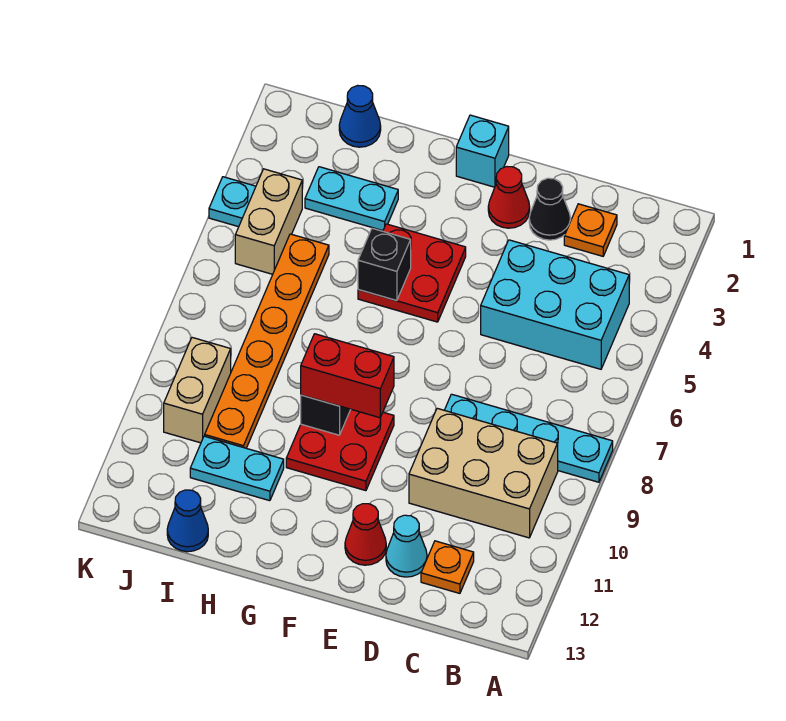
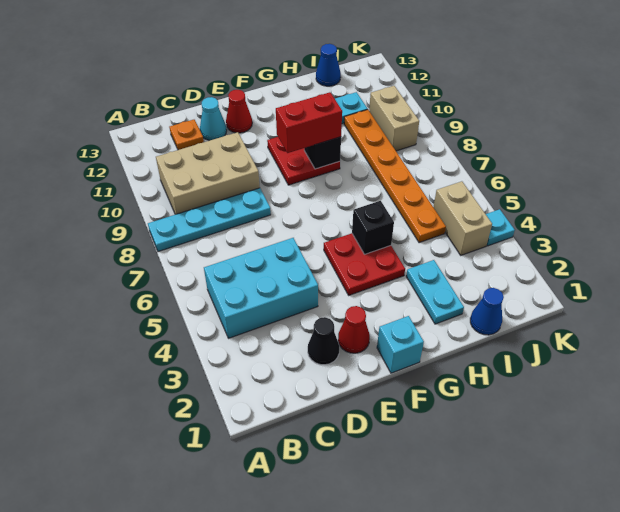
orange 1x1 plate [564,204,617,256] -> none
cyan 1x2 plate [305,167,398,231] -> cyan 1x2 plate turned to [406,260,464,324]

